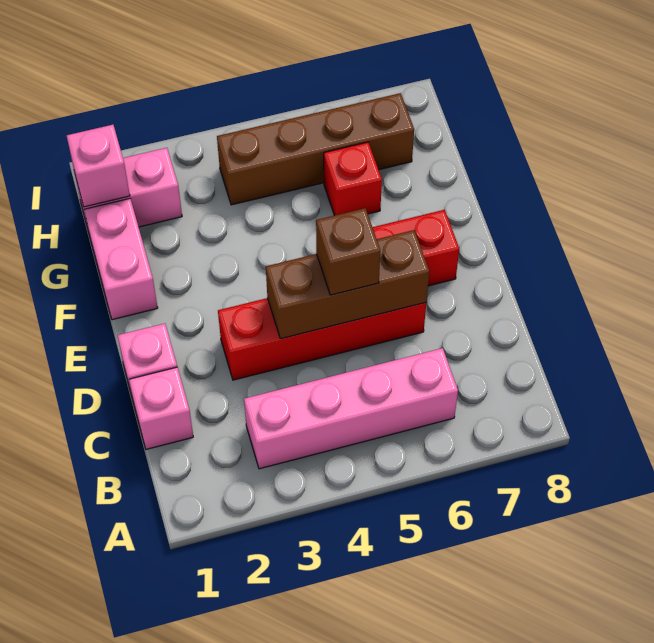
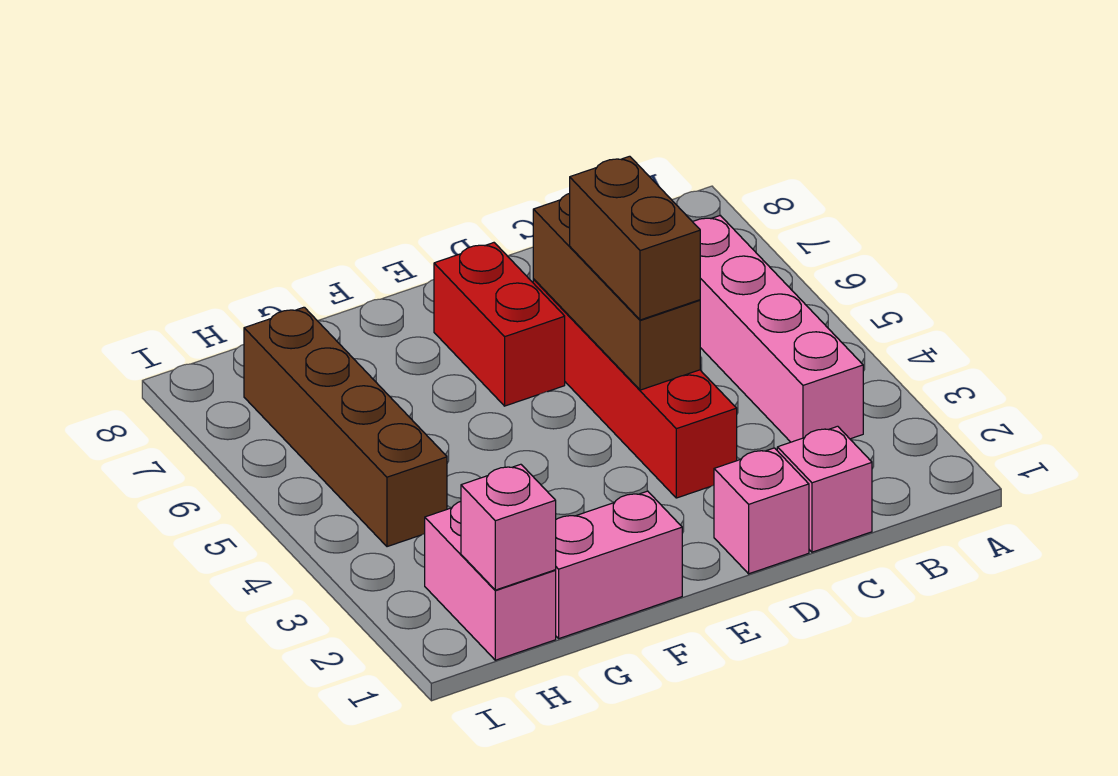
brown 1x1 brick [316,208,380,295] -> brown 1x2 brick [570,156,700,320]
red 1x1 brick [324,142,382,215] -> none

